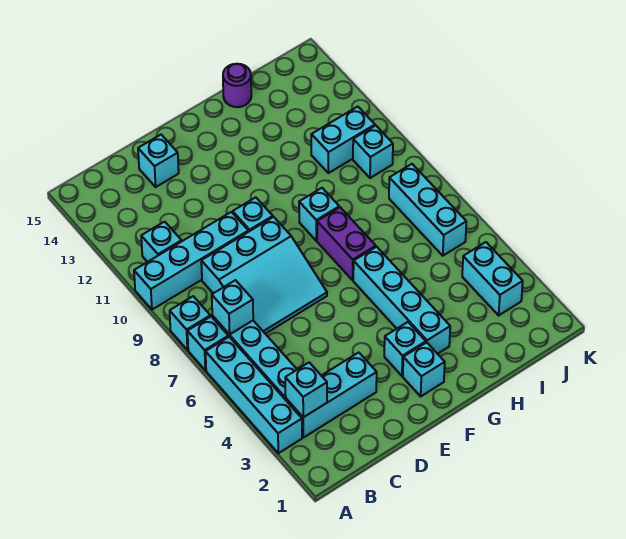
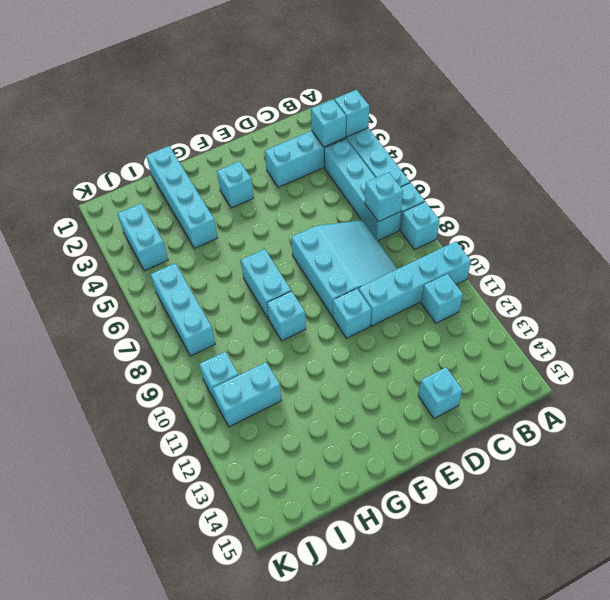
cyan 3x3 slope [201,217,327,334] -> cyan 3x3 slope turned to [291,220,397,316]
cyan 1x1 brick [403,342,445,396] -> cyan 1x1 brick moved to [335,90,370,137]
cyan 1x4 brick [353,247,450,354] -> cyan 1x4 brick moved to [146,146,217,248]
purple 1x2 brick [317,207,376,280] -> cyan 1x2 brick [241,249,291,319]
purple 1x1 round brick [223,64,251,107] -> none

